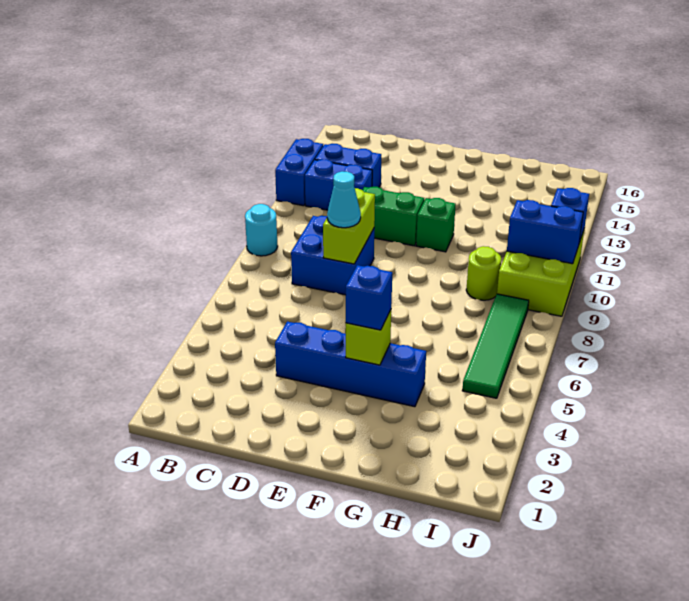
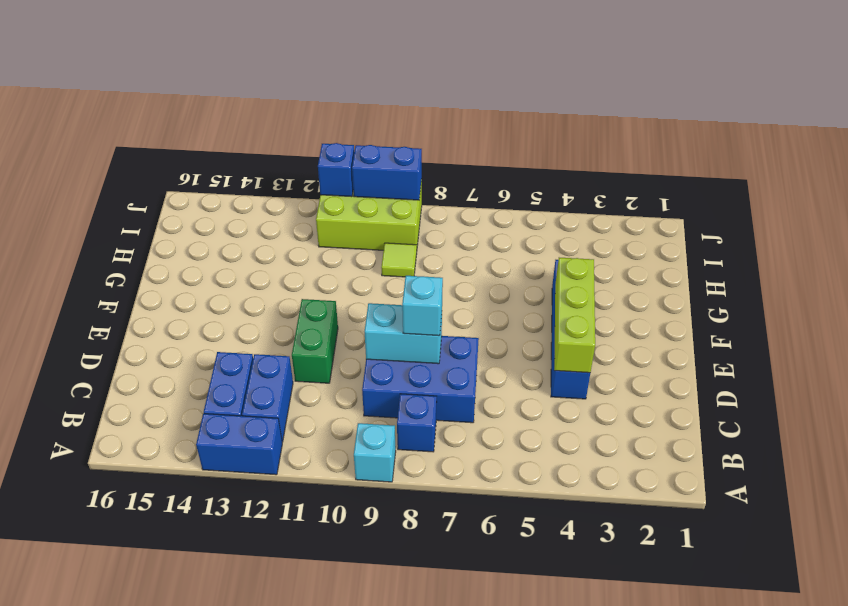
cyan 1x1 round brick [245,204,278,256] -> cyan 1x1 brick [354,423,396,482]
blue 2x2 brick [291,216,374,295] -> blue 2x3 brick [362,336,479,423]
lime 1x2 brick [323,188,375,264] -> cyan 1x2 brick [365,303,442,364]
cyan 1x1 cone [327,171,361,228] -> cyan 1x1 brick [402,276,443,336]
lime 1x1 brick [346,310,391,365] -> lime 1x3 brick [554,258,595,373]
blue 1x1 brick [346,265,392,330] -> blue 1x1 brick moved to [397,394,437,452]
green 1x1 brick [416,198,456,252] -> none
lime 1x1 round brick [466,246,501,300] -> lime 1x1 tile [381,243,417,277]
green 1x4 tile [462,294,529,398] -> none
blue 1x2 brick [507,200,583,264] -> blue 1x2 brick turned to [352,145,422,200]

